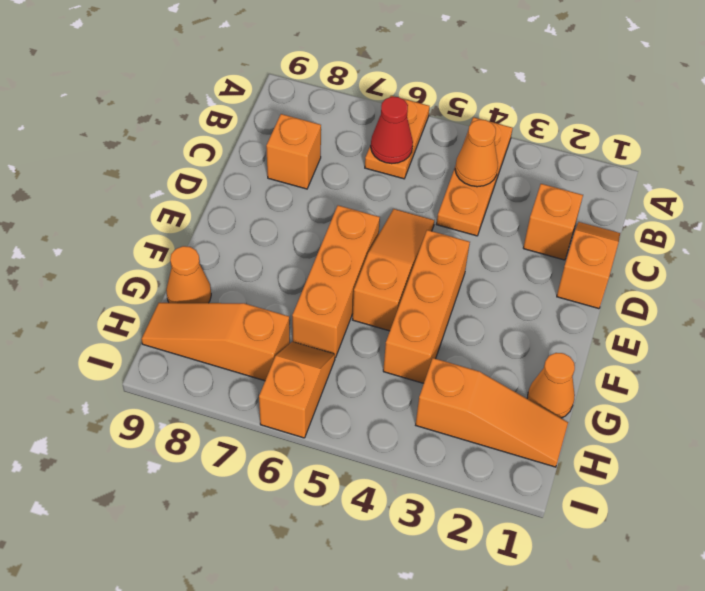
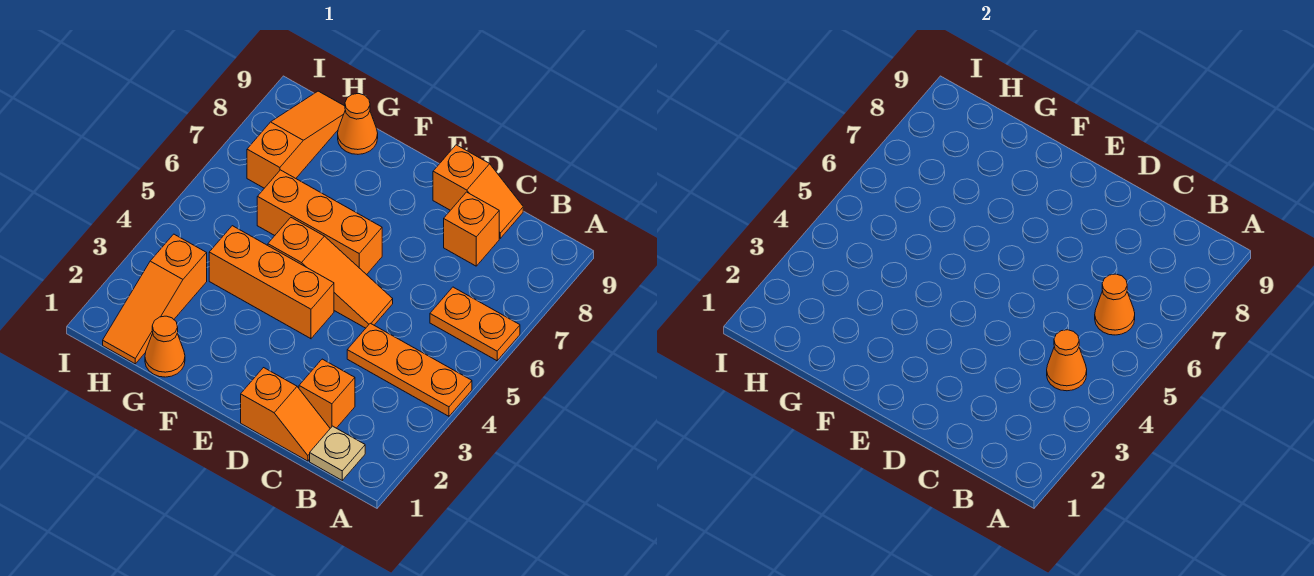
none -> tan 1x1 plate [310,426,365,480]
red 1x1 cone [371,97,413,164] -> orange 1x1 cone [1095,274,1135,335]
orange 1x2 slope [259,342,335,438] -> orange 1x2 slope moved to [433,145,523,238]

